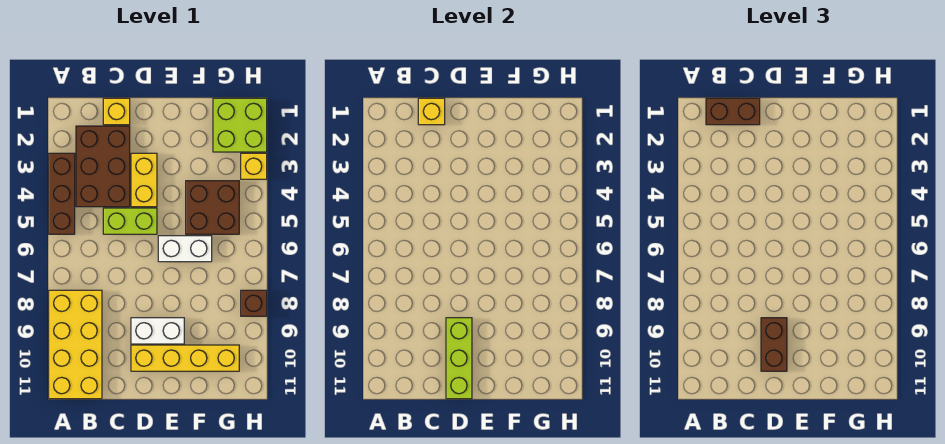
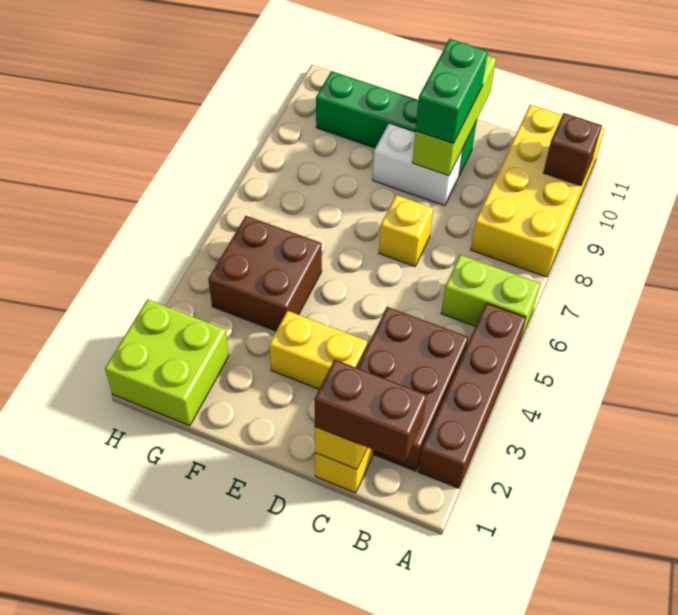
brown 1x3 brick [49,153,75,234] -> brown 1x4 brick [418,303,526,488]
lime 1x2 brick [103,208,157,234] -> lime 1x2 brick moved to [441,255,540,340]
yellow 1x2 brick [131,153,157,207] -> yellow 1x2 brick turned to [269,311,368,389]
brown 1x2 brick [761,318,787,371] -> green 1x2 brick [415,39,488,144]
yellow 1x4 brick [131,345,239,371] -> green 1x4 brick [316,71,477,176]
white 1x2 brick [158,236,212,262] -> none
yellow 1x1 brick [241,153,267,179] -> yellow 1x1 brick moved to [379,195,433,266]
brown 1x1 brick [241,290,267,316] -> brown 1x1 brick moved to [543,113,602,186]

